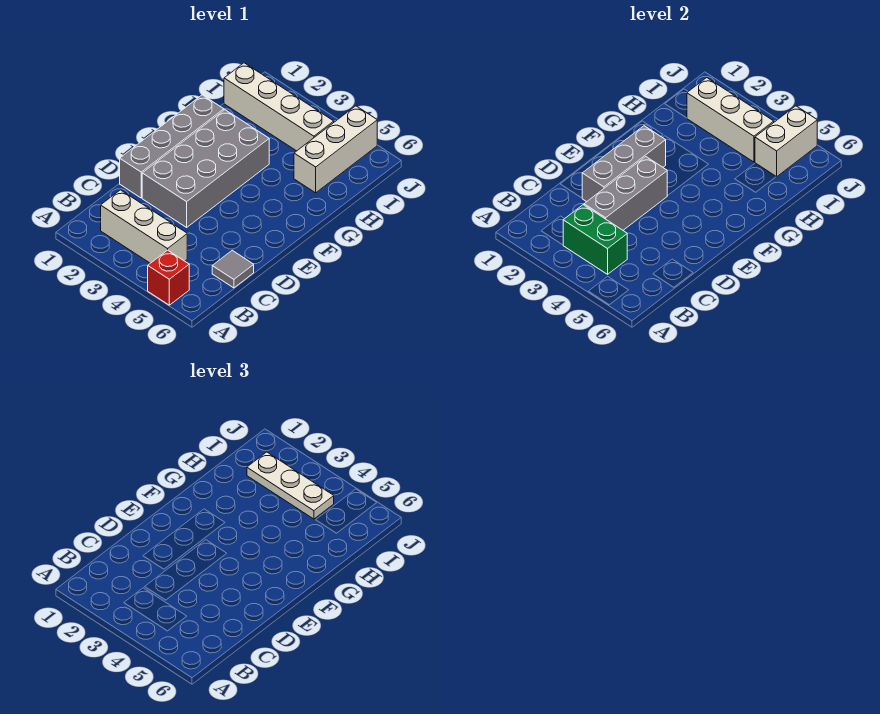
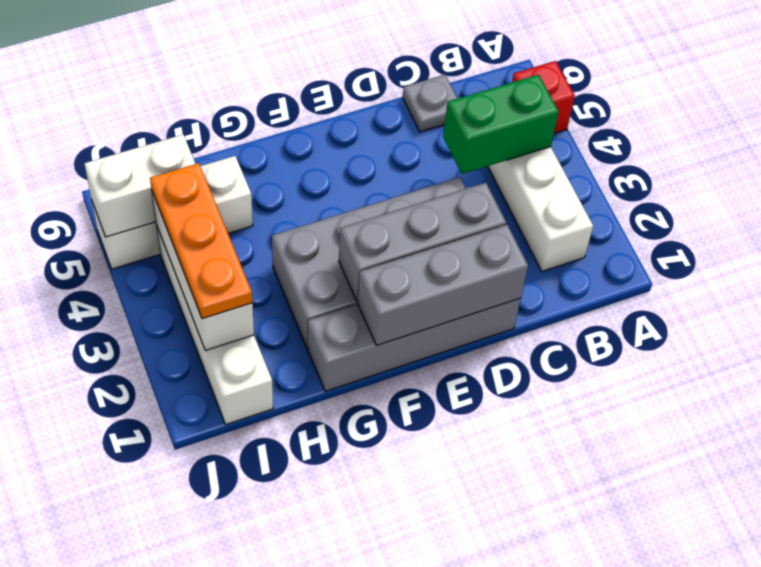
green 1x2 brick [563,205,627,274] -> green 1x2 brick turned to [443,75,559,174]
grey 1x3 brick [584,157,667,230] -> grey 1x3 brick moved to [358,225,528,346]
grey 1x1 tile [212,250,254,288] -> grey 1x1 plate [403,75,458,132]
white 1x3 plate [247,452,334,519] -> orange 1x3 plate [150,163,252,319]

